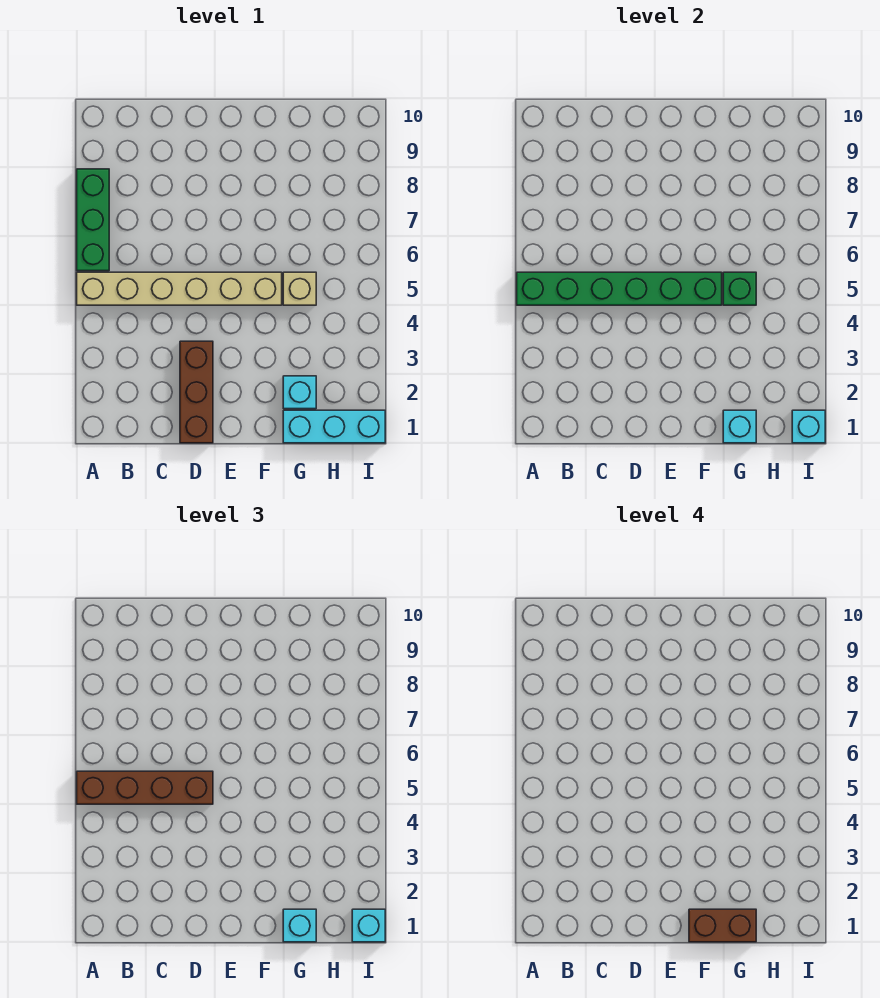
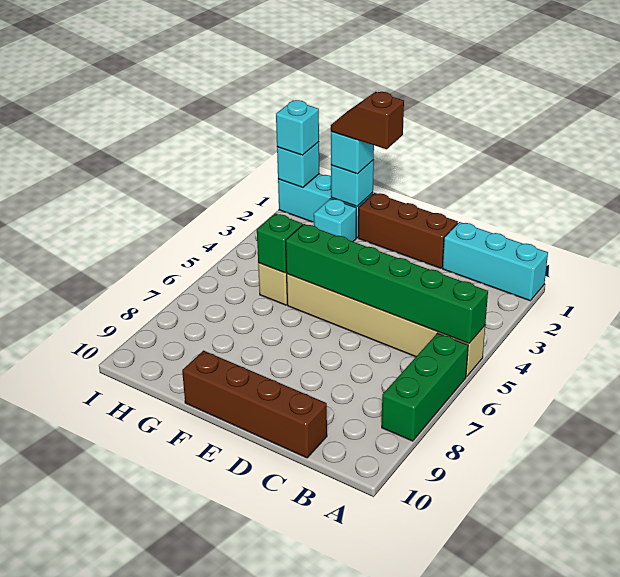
none -> cyan 1x3 brick [442,222,548,301]
brown 1x4 brick [77,771,213,804] -> brown 1x4 brick moved to [182,351,327,458]
brown 1x3 brick [180,341,213,443] -> brown 1x3 brick turned to [358,193,458,268]
brown 1x2 brick [689,909,756,942] -> brown 1x2 slope [331,92,404,149]

